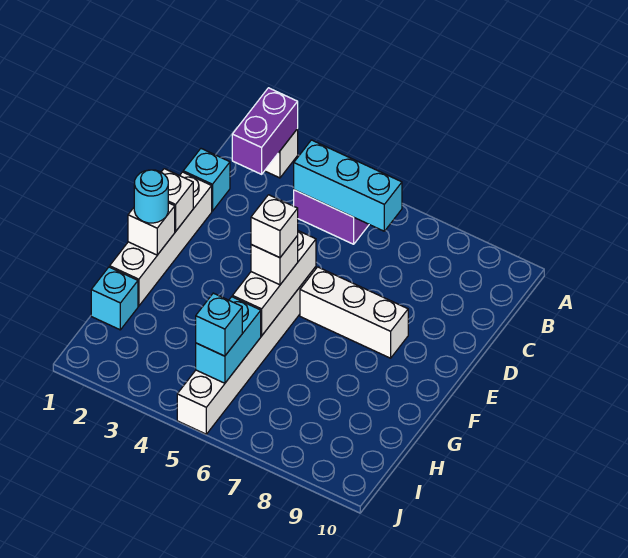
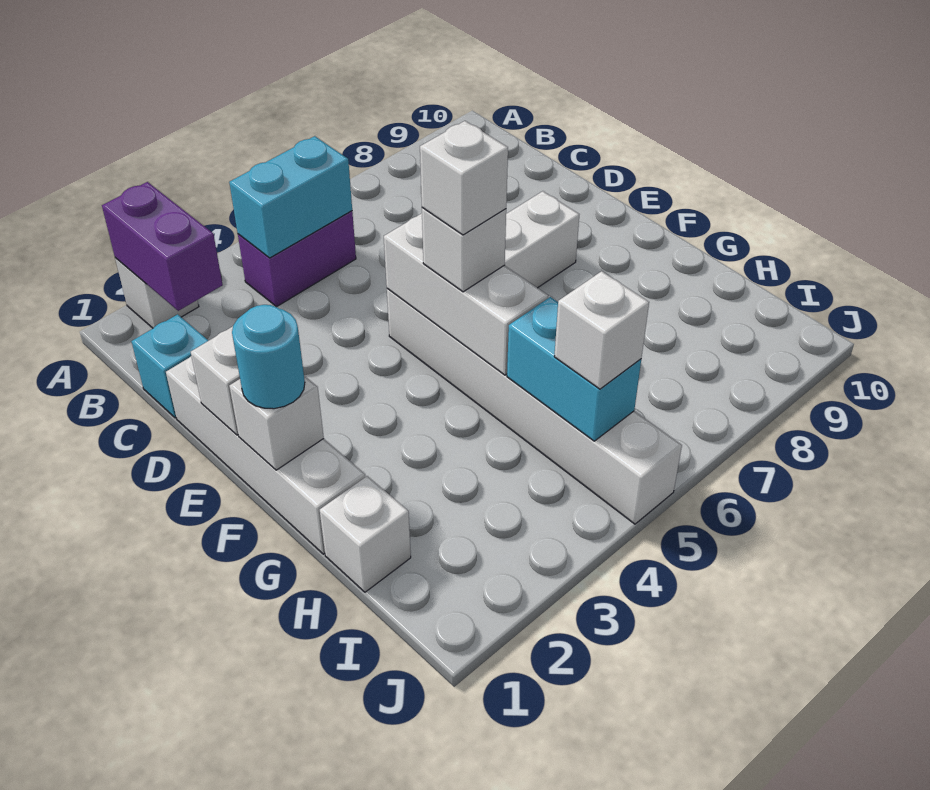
cyan 1x3 brick [294,140,402,231] -> cyan 1x2 brick [229,136,352,258]
cyan 1x1 brick [91,267,138,330] -> white 1x1 brick [320,476,411,592]
cyan 1x1 brick [196,293,242,356] -> white 1x1 brick [554,271,649,389]

